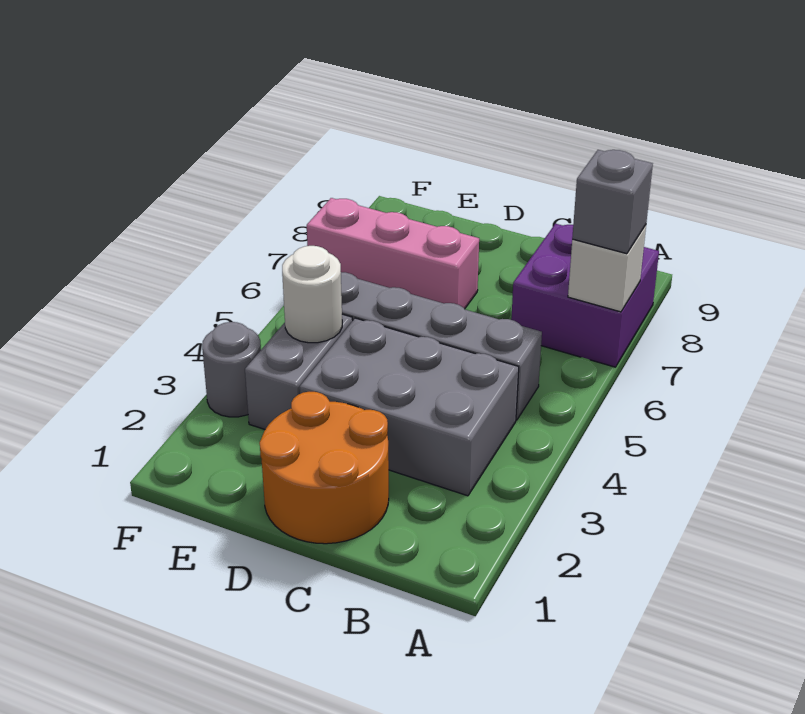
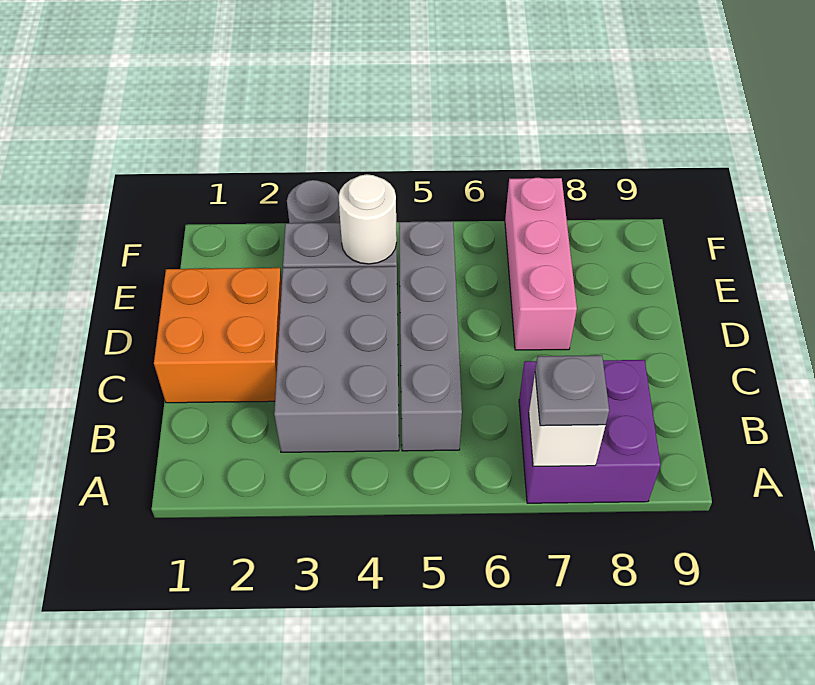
grey 1x1 brick [572,150,653,254] -> grey 1x1 plate [535,355,609,426]
orange 2x2 round brick [260,392,389,544] -> orange 2x2 brick [154,268,282,403]

